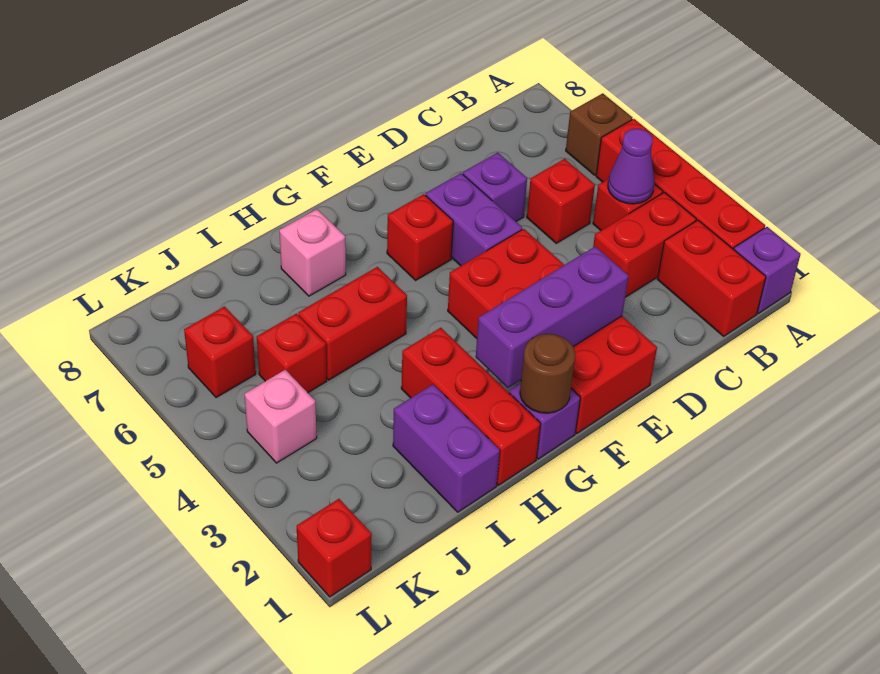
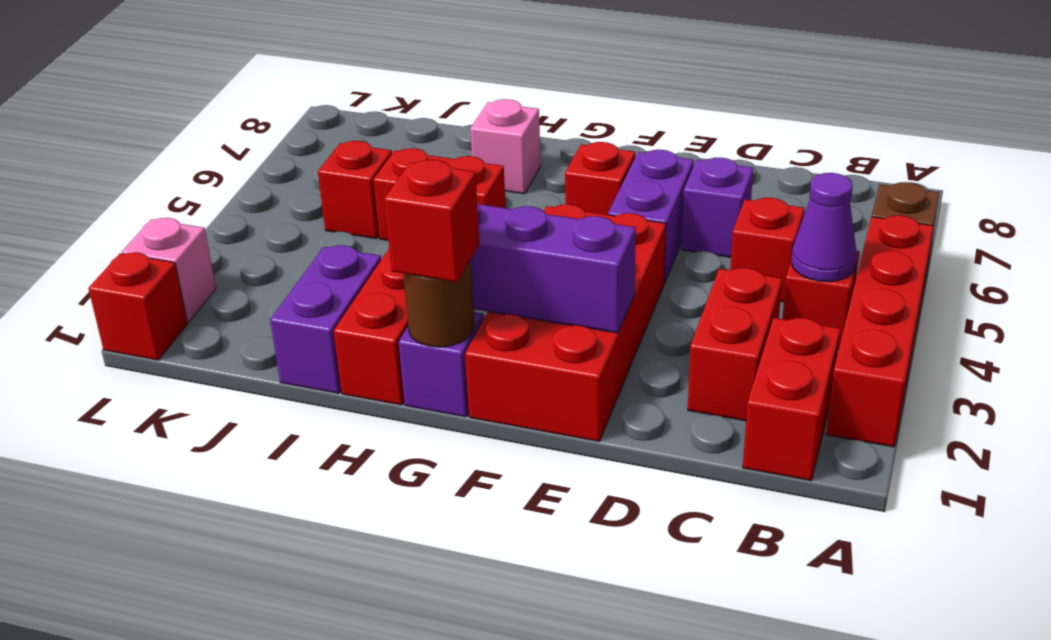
purple 1x1 brick [734,227,801,313] -> none
red 1x2 brick [593,192,696,297] -> red 1x2 brick turned to [688,268,782,421]
pink 1x1 brick [244,370,317,463] -> pink 1x1 brick moved to [122,218,216,322]
red 1x1 brick [184,307,256,398] -> red 1x1 brick moved to [384,160,480,282]

